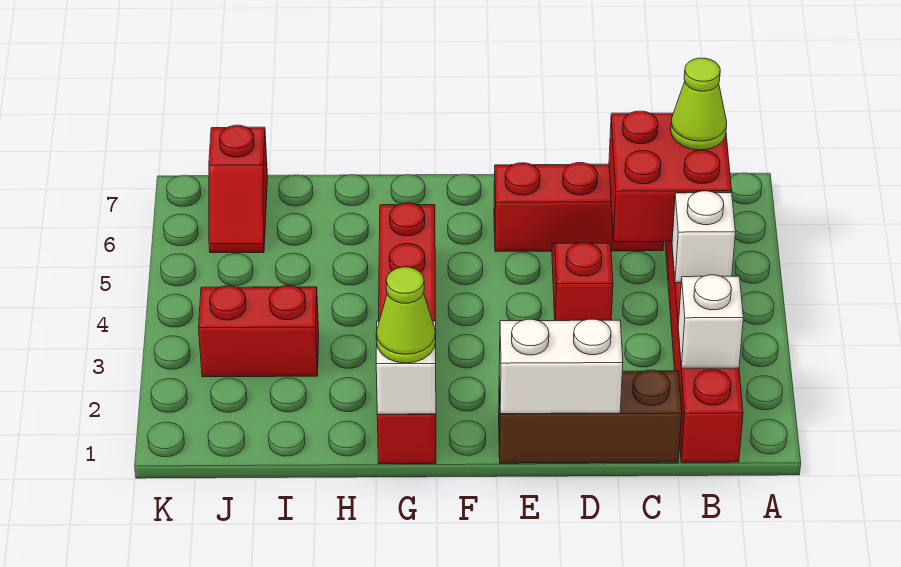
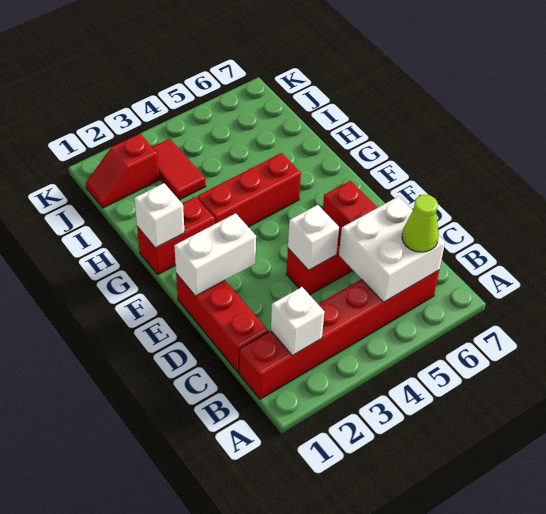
white 1x1 brick [672,191,735,283] -> white 1x1 brick moved to [288,205,339,270]
red 2x2 brick [609,111,732,242] -> white 2x2 brick [339,196,445,302]
brown 1x3 brick [499,370,682,463] -> red 1x3 brick [176,274,268,373]
white 1x2 brick [499,319,623,414] -> white 1x2 brick turned to [174,213,256,296]
lime 1x1 cone [376,267,436,363] -> none
red 1x2 brick [199,286,319,377] -> red 1x2 tile [152,139,206,200]
red 1x2 slope [209,125,268,253] -> red 1x2 slope moved to [86,134,159,208]

